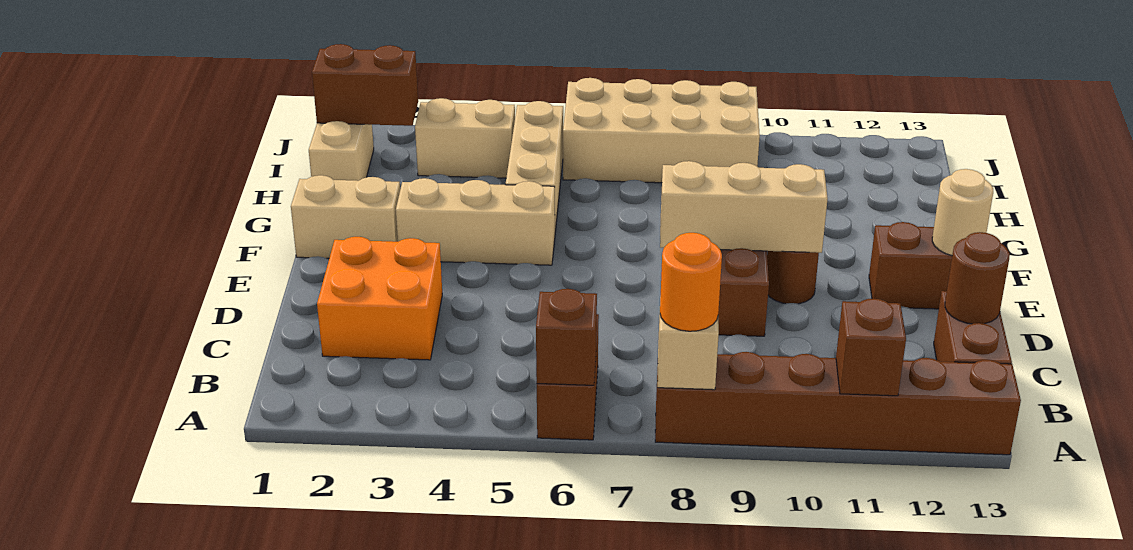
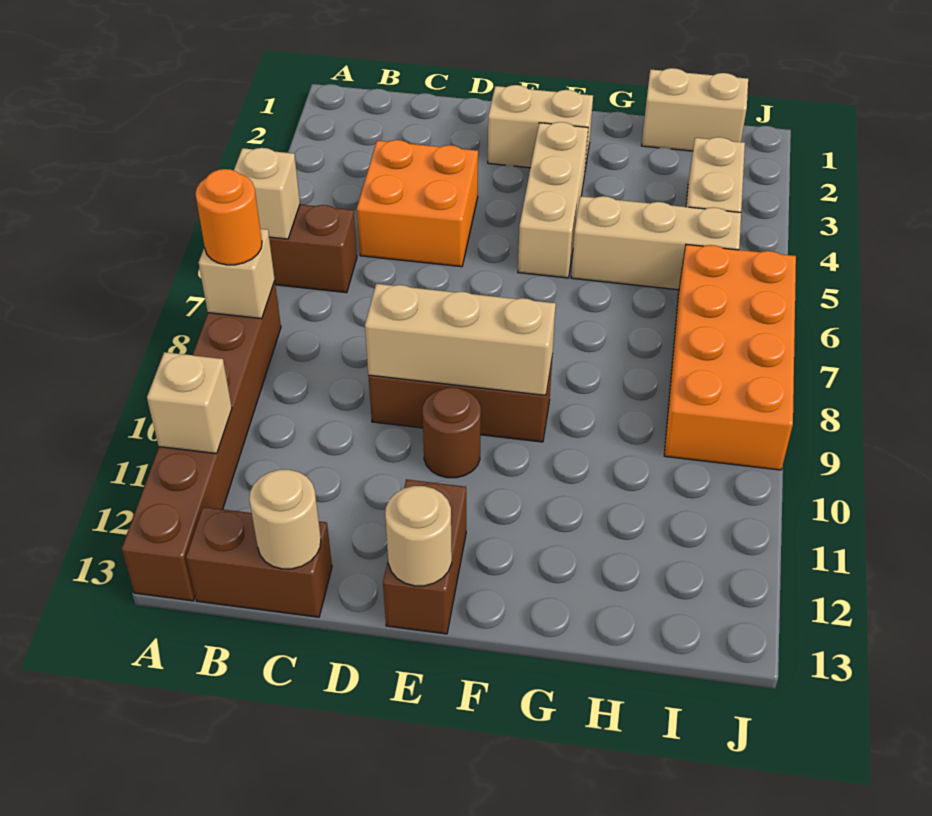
brown 1x1 brick [536,289,597,385] -> tan 1x1 brick [234,148,300,239]
brown 1x1 brick [836,298,906,396] -> tan 1x1 brick [147,352,232,454]
orange 2x2 brick [317,237,442,360] -> orange 2x2 brick moved to [357,140,478,267]
brown 1x1 round brick [945,232,1010,324] -> tan 1x1 round brick [249,470,321,569]
tan 1x3 brick [660,161,828,253] -> tan 1x3 brick turned to [365,284,556,395]
tan 1x2 brick [291,175,400,258] -> tan 1x2 brick turned to [488,85,593,169]
brown 1x2 brick [312,44,418,126] -> none
tan 2x4 brick [563,78,760,183] -> orange 2x4 brick [664,245,796,470]

